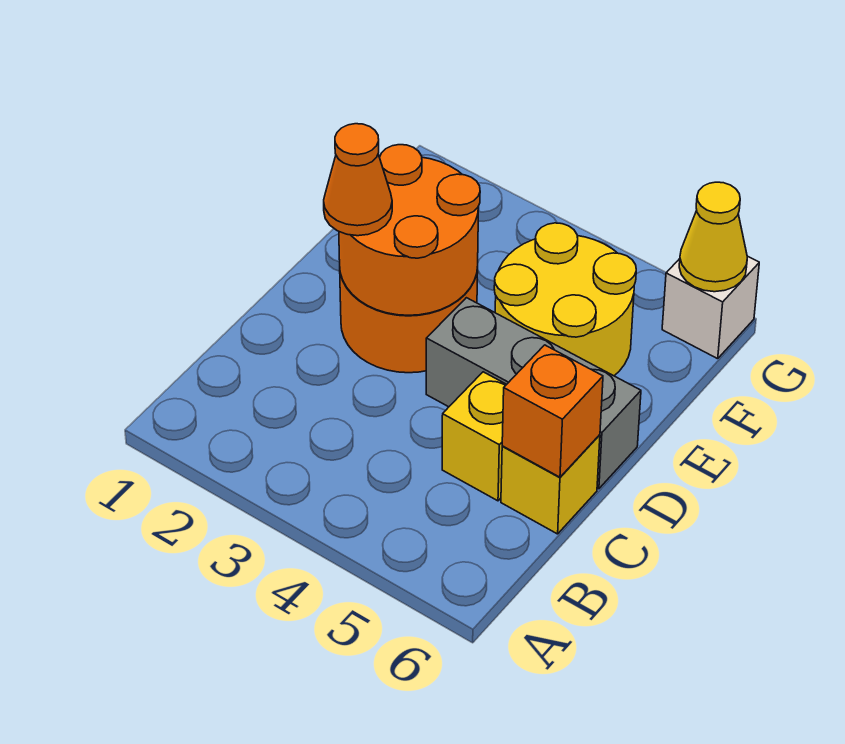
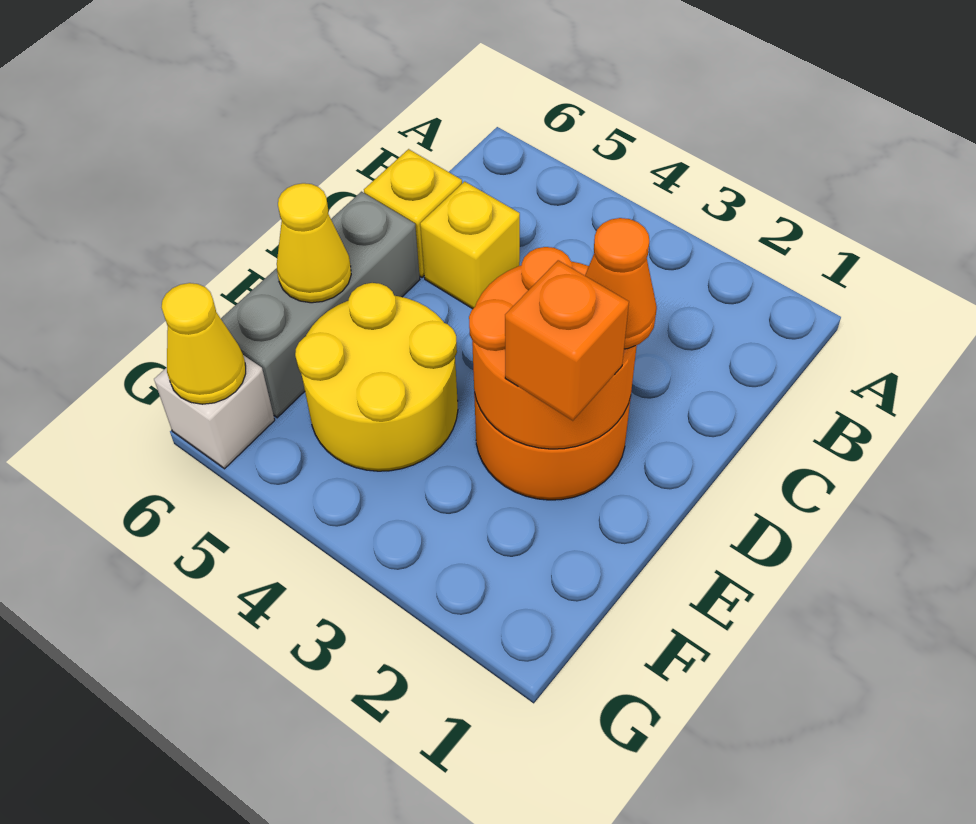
orange 1x1 brick [502,345,603,477] -> orange 1x1 brick moved to [505,260,629,421]
grey 1x3 brick [426,298,641,489] -> grey 1x3 brick turned to [221,192,420,418]
none -> yellow 1x1 cone [277,183,351,303]

